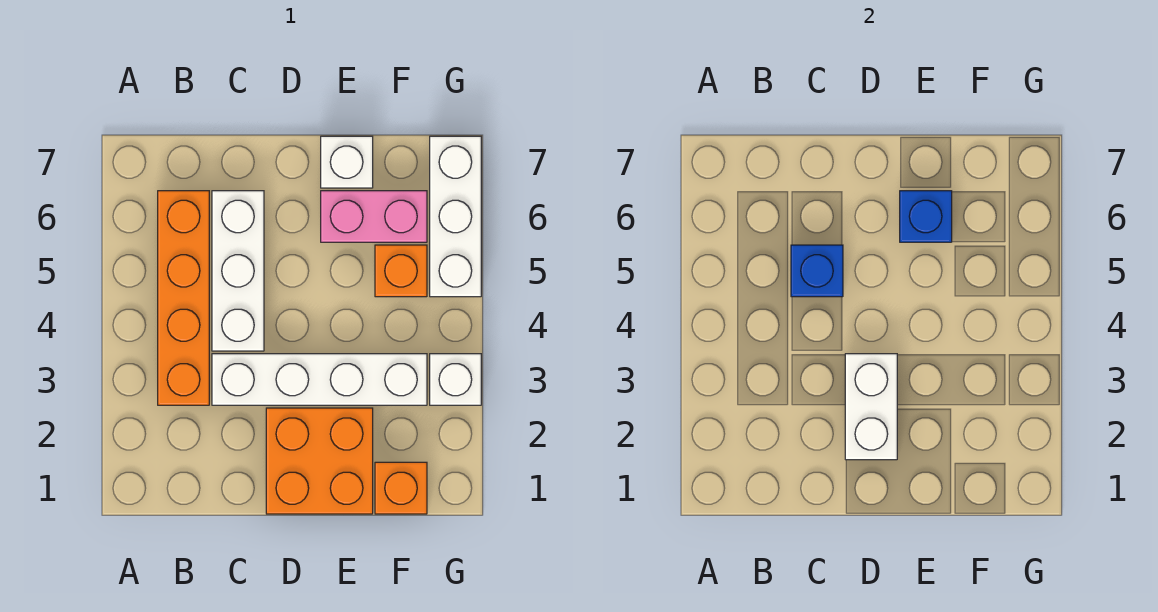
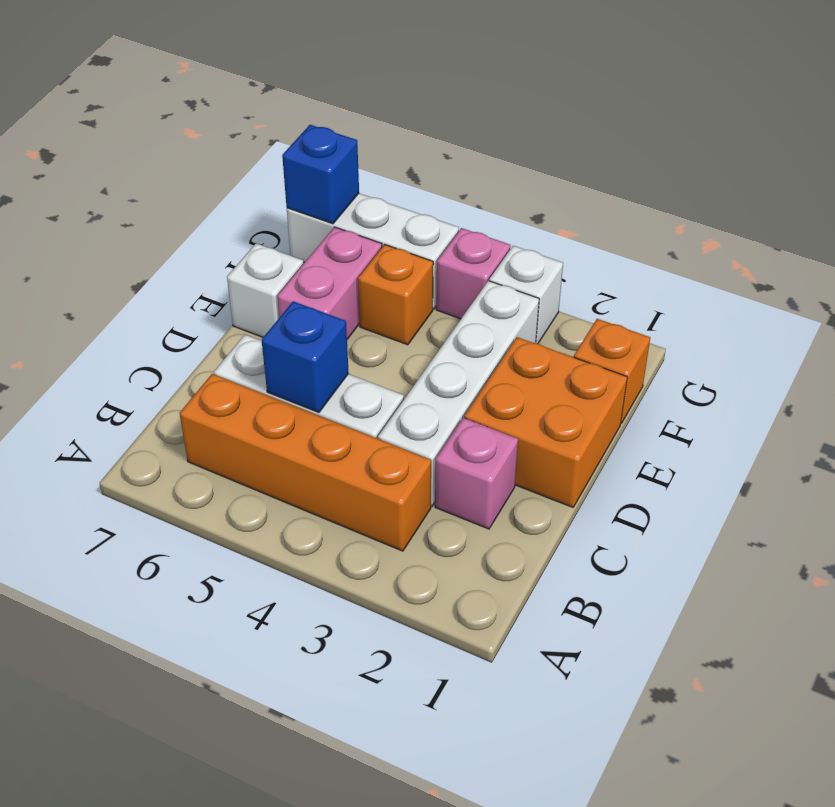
none -> pink 1x1 brick [435,418,518,529]
white 1x2 brick [845,354,897,460] -> none
blue 1x1 brick [900,191,952,242] -> blue 1x1 brick moved to [282,125,359,224]
none -> pink 1x1 brick [436,228,510,319]

